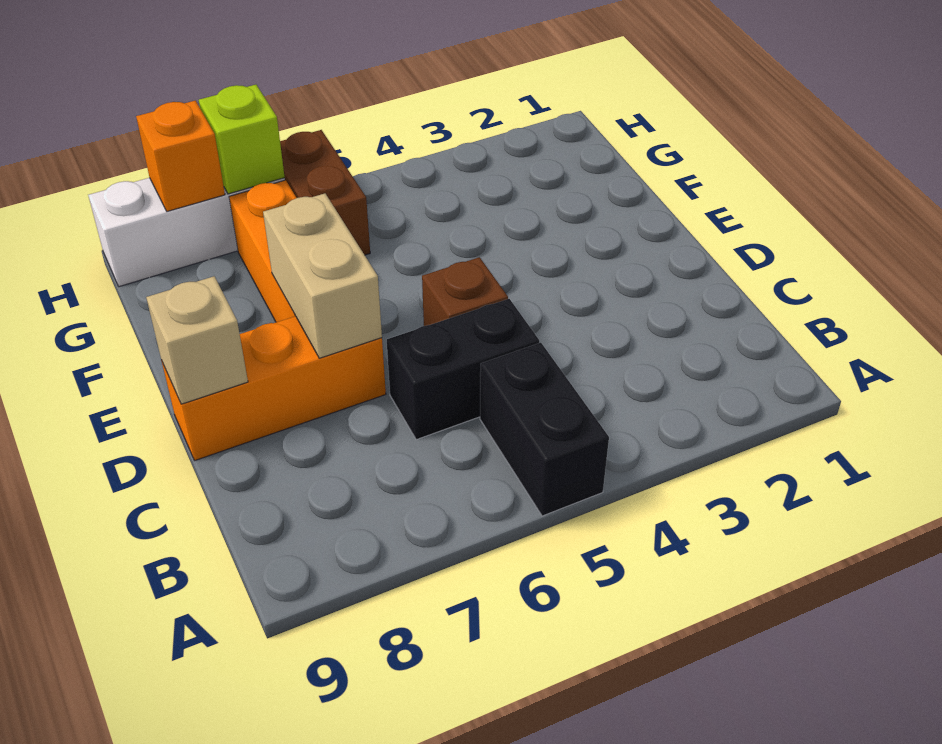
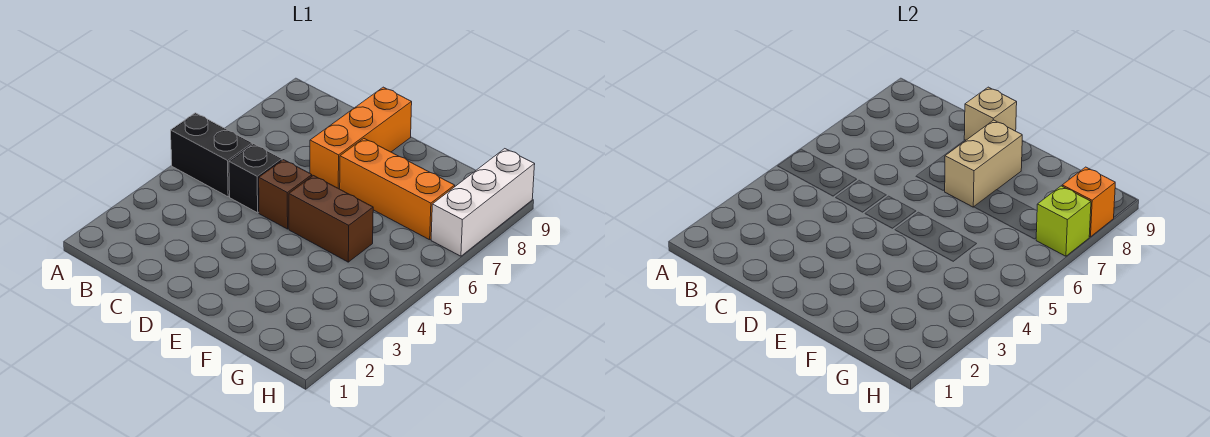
black 1x2 brick [387,299,539,440] -> black 1x1 brick [229,144,282,213]
tan 1x2 brick [263,193,382,358] -> tan 1x2 brick turned to [945,120,1022,207]
brown 1x2 brick [280,130,370,255] -> brown 1x2 brick moved to [289,176,373,262]

